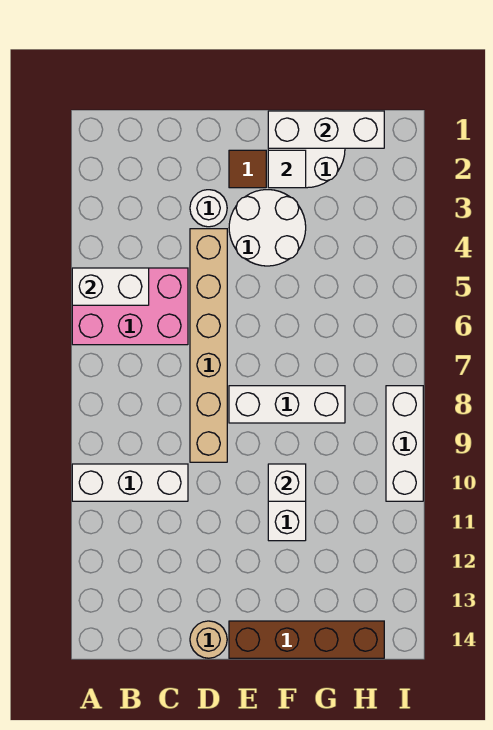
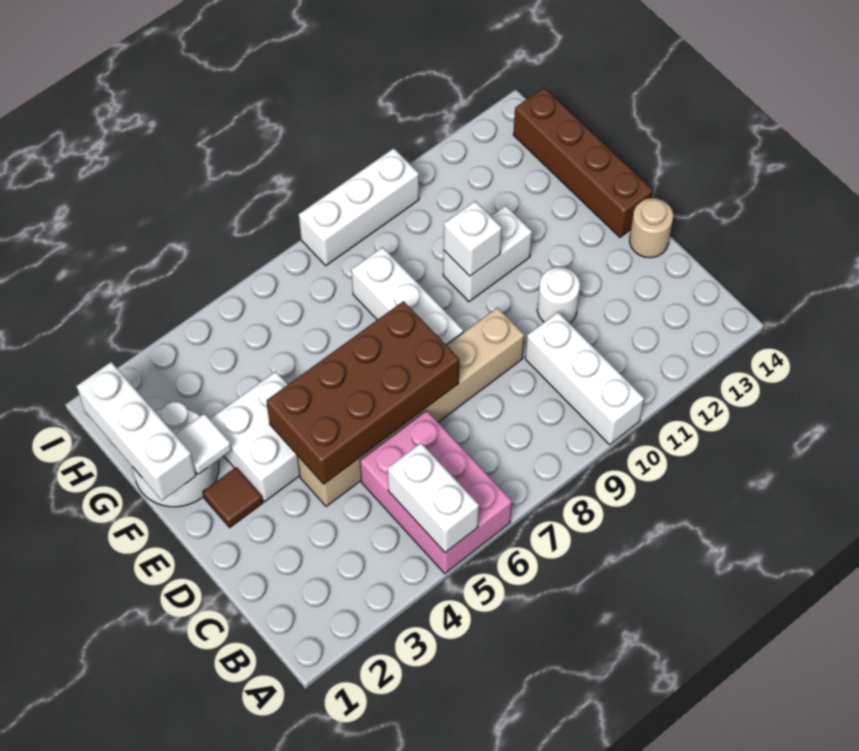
white 1x1 round brick [190,190,227,227] -> white 1x1 round brick moved to [537,267,580,323]
none -> brown 2x4 brick [266,301,459,484]
white 2x2 round brick [229,190,306,266] -> white 2x2 brick [210,371,300,502]

